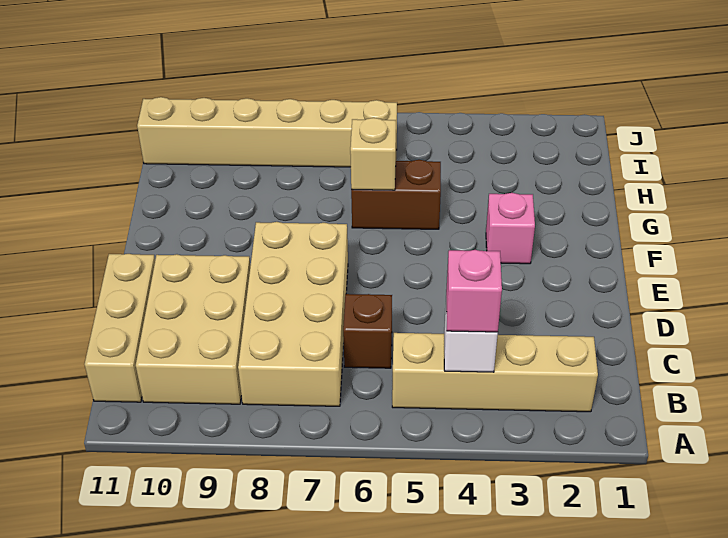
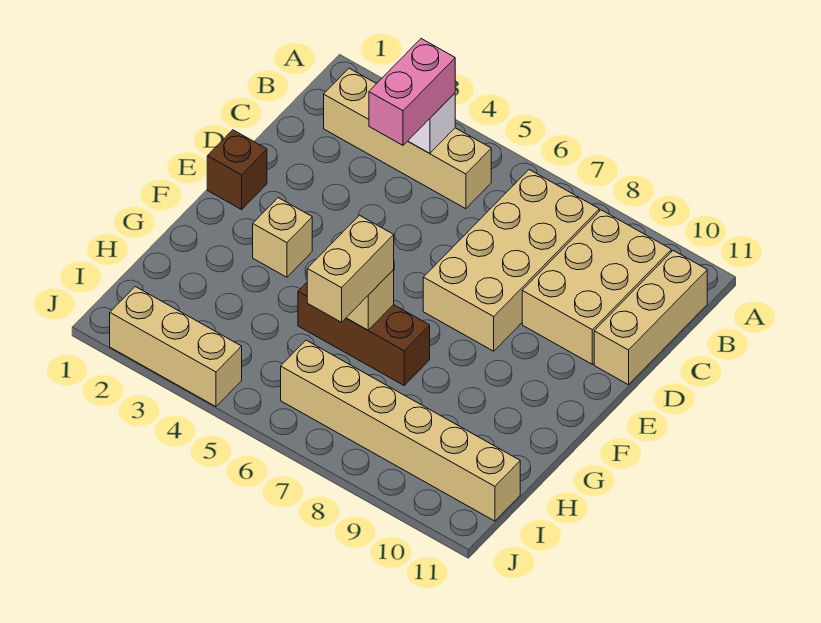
pink 1x1 brick [446,250,502,332] -> pink 1x2 brick [369,39,455,145]
brown 1x1 brick [343,294,392,368] -> brown 1x1 brick moved to [207,130,267,209]
pink 1x1 brick [486,193,535,264] -> tan 1x1 brick [253,198,312,277]
brown 1x2 brick [351,160,441,229] -> brown 1x3 brick [298,283,430,385]
none -> tan 1x2 brick [307,215,394,322]
none -> tan 1x3 brick [110,287,242,407]

